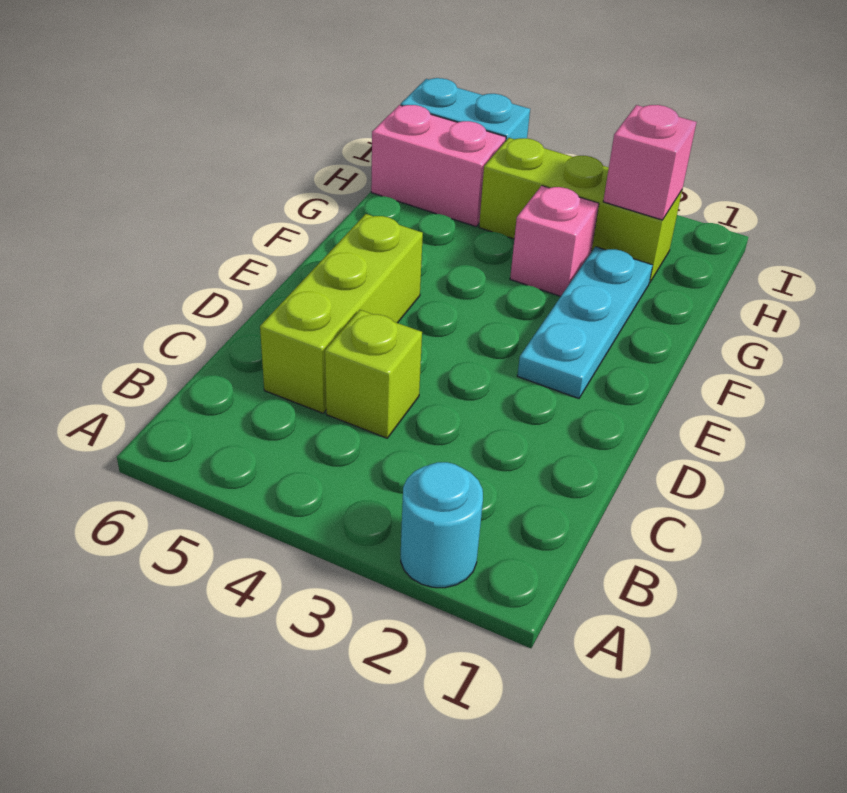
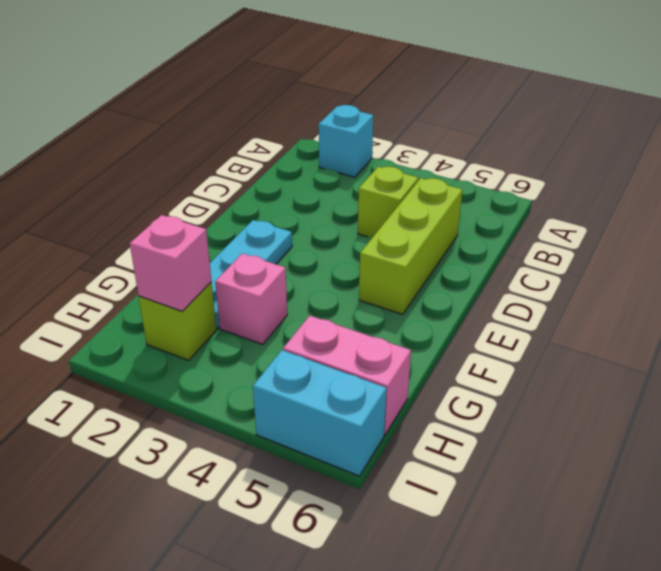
cyan 1x1 round brick [401,462,483,588] -> cyan 1x1 brick [319,105,373,177]
lime 1x3 brick [479,138,682,283] -> lime 1x1 brick [139,282,216,360]

